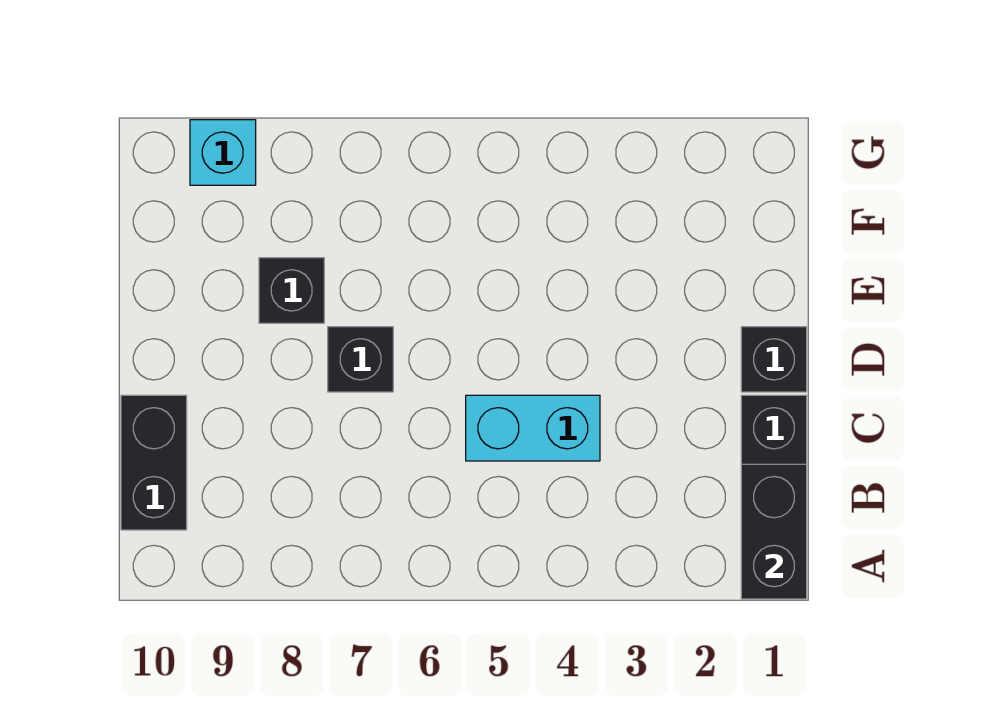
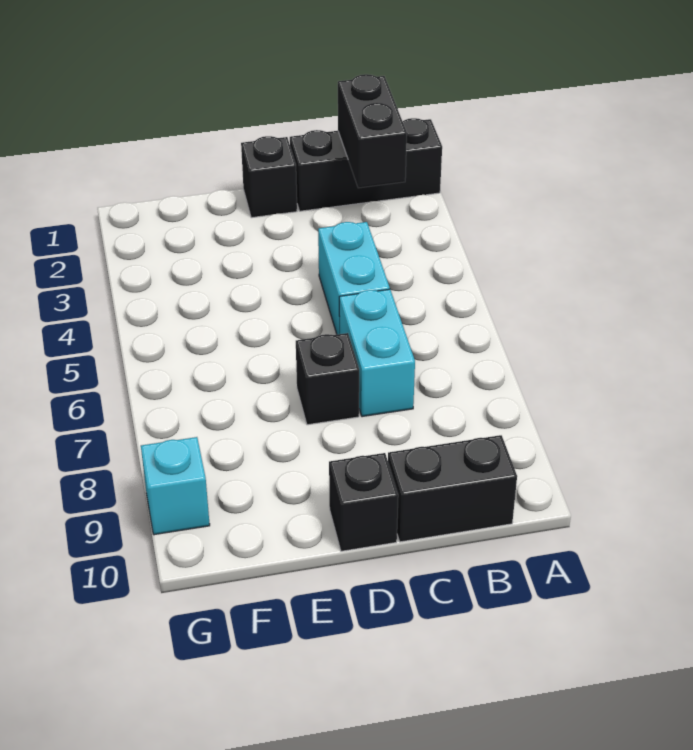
black 1x2 brick [741,464,807,599] -> black 1x2 brick turned to [338,74,407,188]
none -> cyan 1x2 brick [339,289,415,417]
black 1x1 brick [259,258,324,323] -> black 1x1 brick moved to [329,453,398,551]

